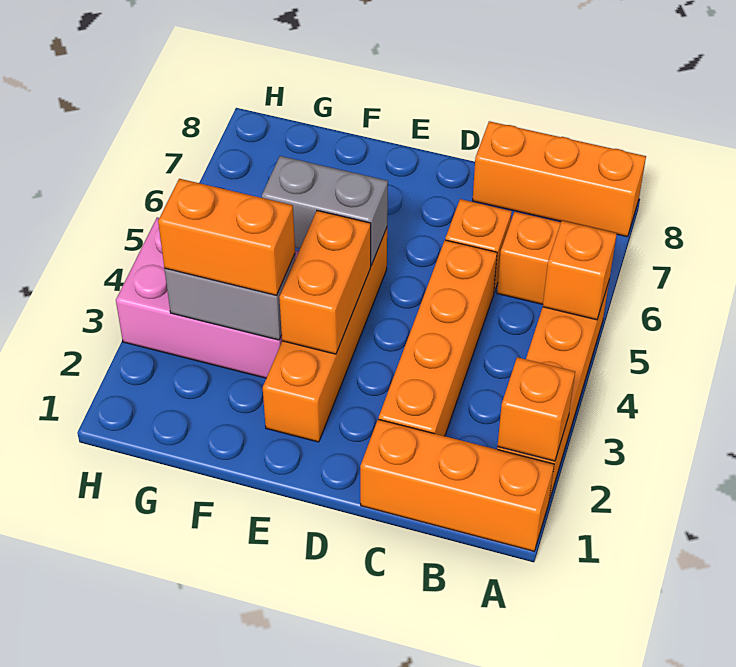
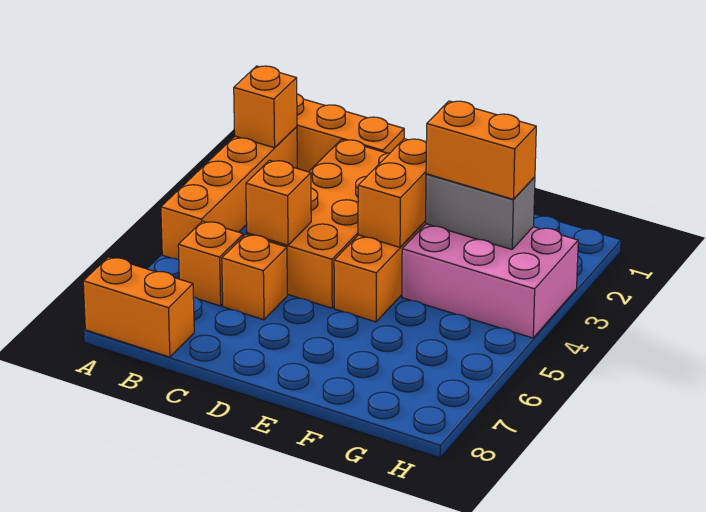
orange 1x1 brick [543,221,617,320] -> orange 1x1 brick moved to [246,160,311,245]
orange 1x3 brick [473,121,646,237] -> orange 1x2 brick [83,257,194,357]
orange 1x4 brick [379,240,497,436] -> orange 2x4 brick [247,140,390,308]
grey 1x2 brick [262,156,388,266] -> none

